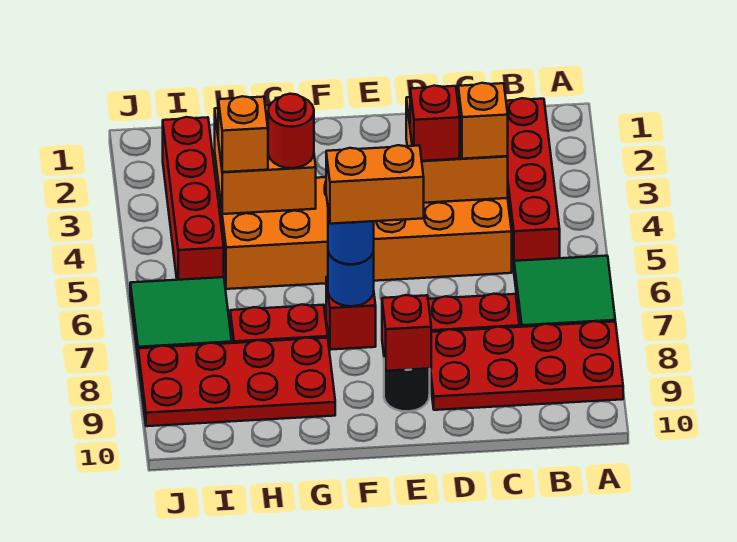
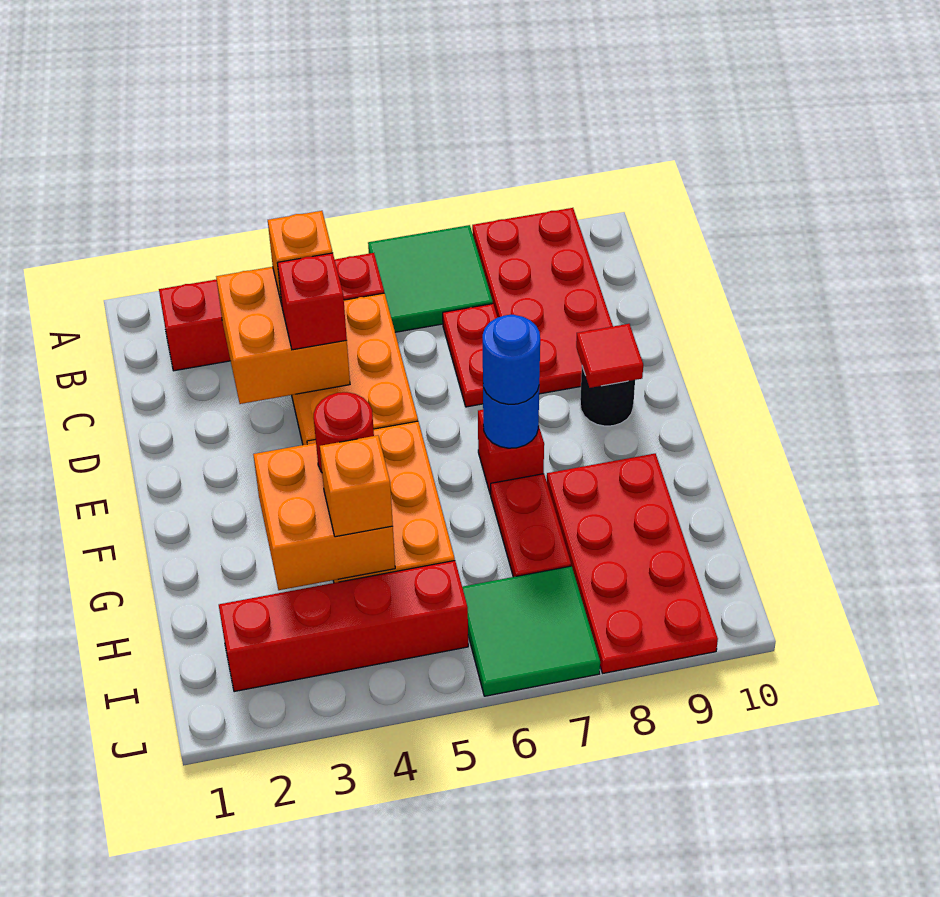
orange 1x2 brick [326,145,424,224] -> none
red 1x1 brick [382,295,431,371] -> red 1x1 tile [576,324,643,388]

